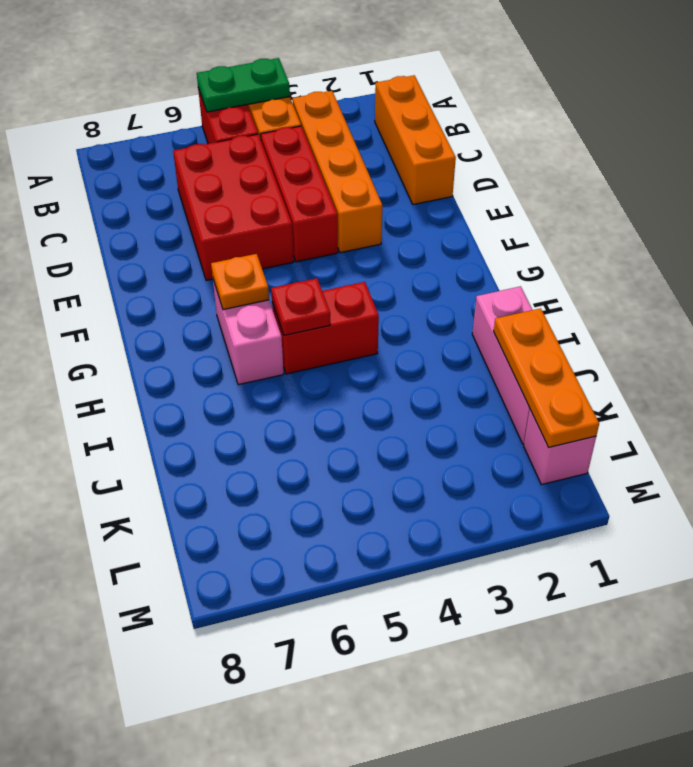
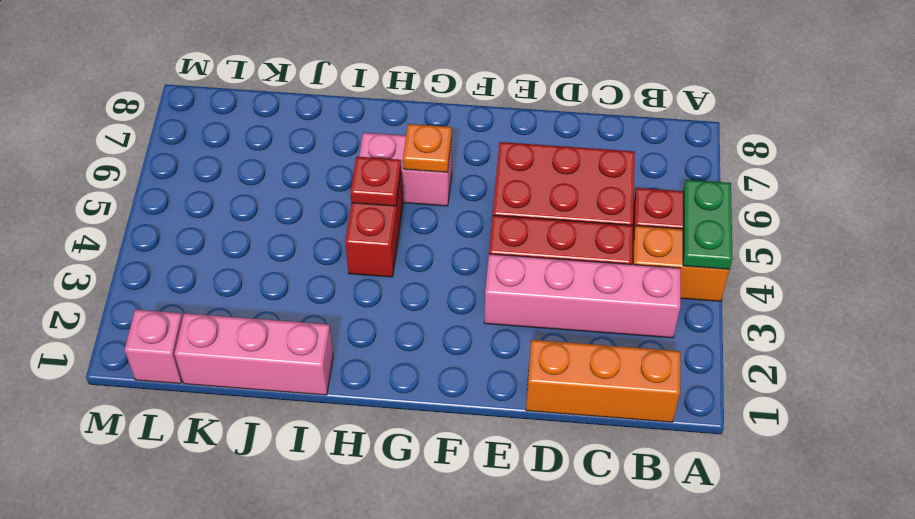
orange 1x4 brick [292,91,382,253] -> pink 1x4 brick [484,254,681,338]
orange 1x3 plate [494,308,599,447] -> none

